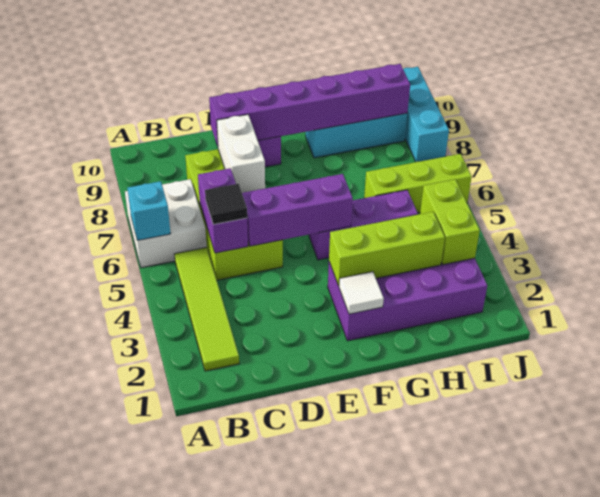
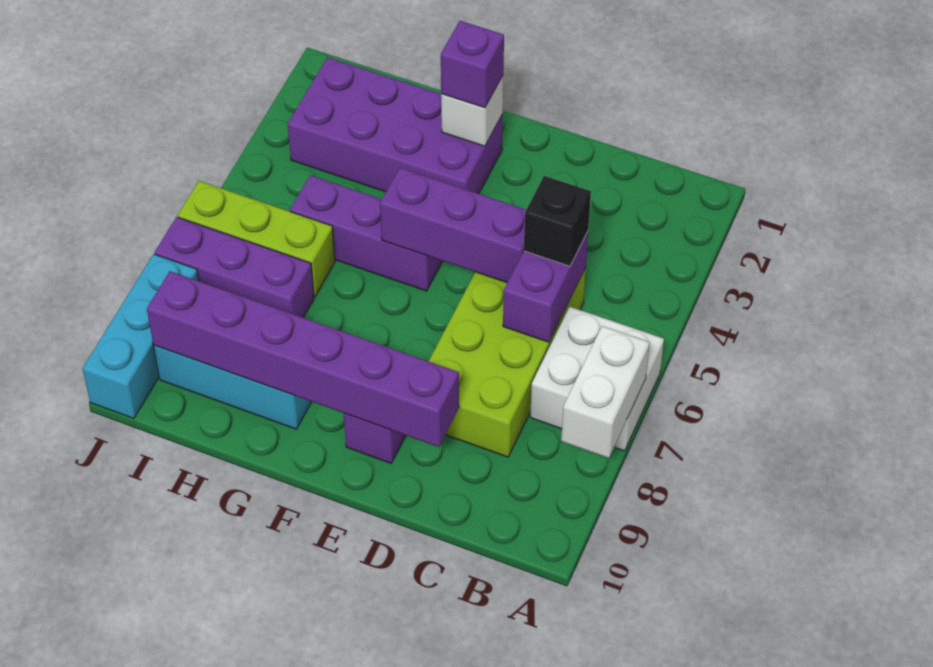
cyan 1x1 brick [128,181,171,240] -> none
lime 1x4 tile [174,247,239,371] -> none
black 1x1 tile [205,184,247,224] -> black 1x1 brick [524,176,591,266]
white 1x2 brick [217,115,265,193] -> white 1x2 brick moved to [561,326,650,458]
white 1x1 tile [339,272,384,314] -> white 1x1 brick [441,76,503,146]
none -> purple 1x1 brick [441,21,504,108]
lime 1x3 brick [329,212,445,286] -> none
none -> purple 1x3 brick [155,217,314,318]
lime 1x2 brick [420,179,480,264] -> none

